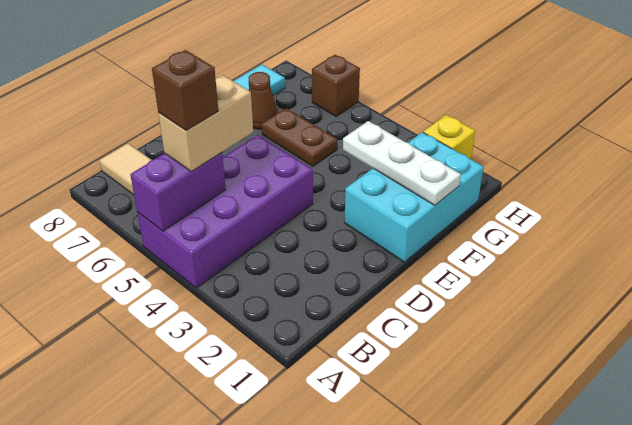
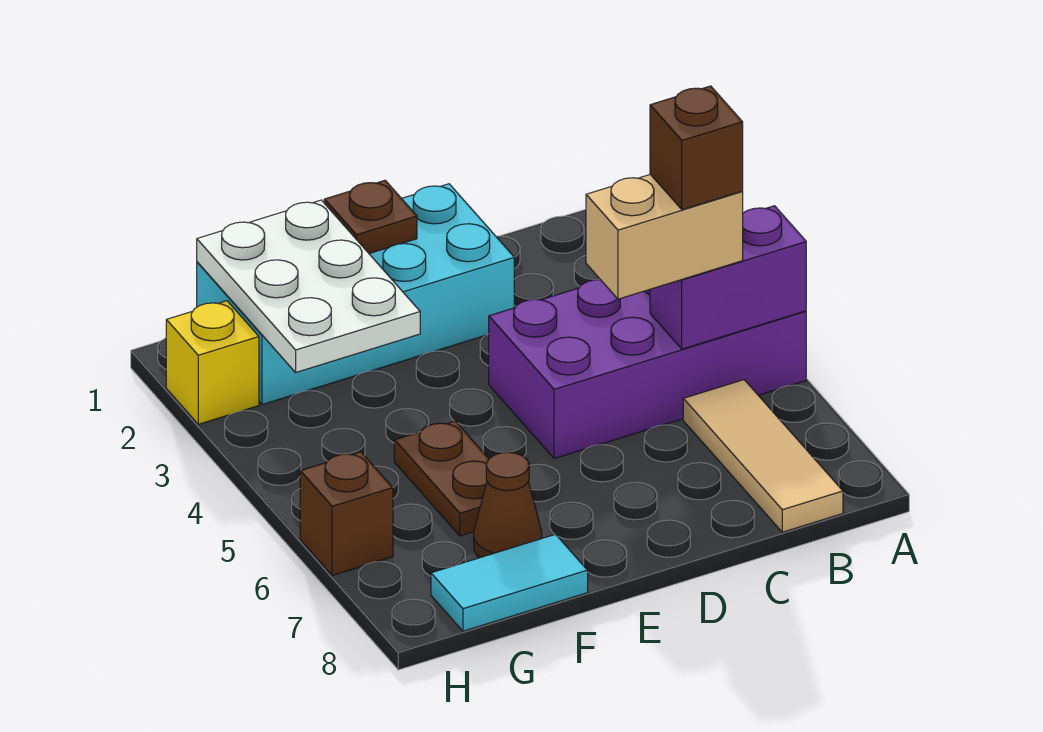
cyan 2x3 brick [344,132,484,262] -> cyan 2x4 brick [197,184,514,405]
none -> brown 1x1 plate [324,180,417,254]
white 1x3 plate [343,121,461,205] -> white 2x3 plate [197,200,420,372]

